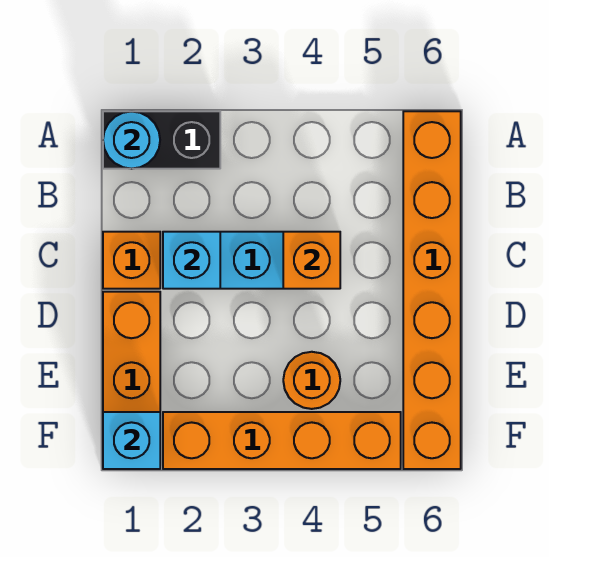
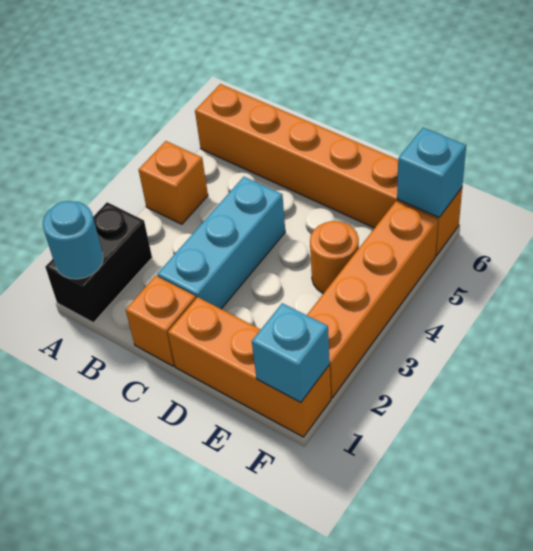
cyan 1x1 brick [163,232,220,289] -> cyan 1x1 brick moved to [397,128,466,217]
orange 1x1 brick [283,232,340,289] -> orange 1x1 brick moved to [139,141,208,224]

